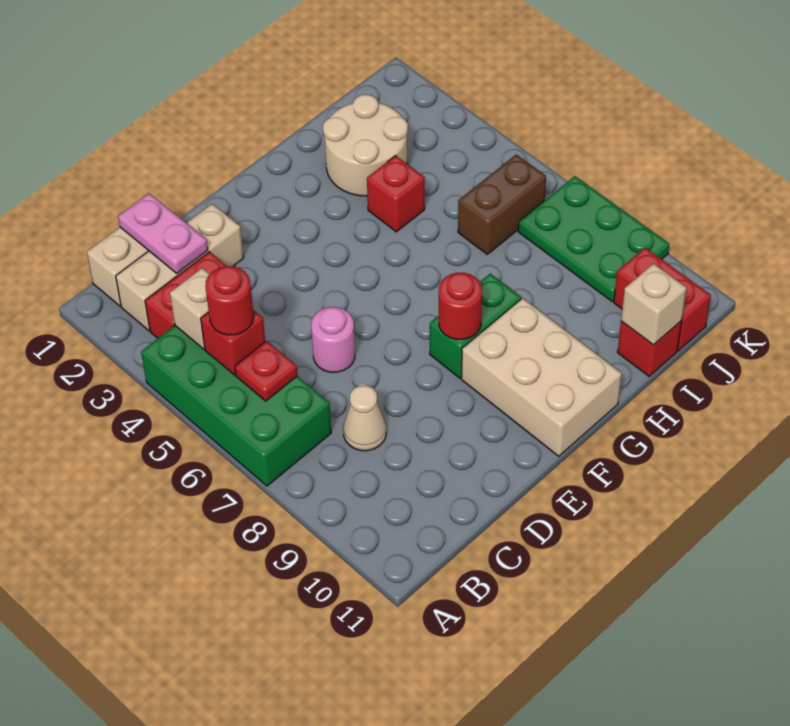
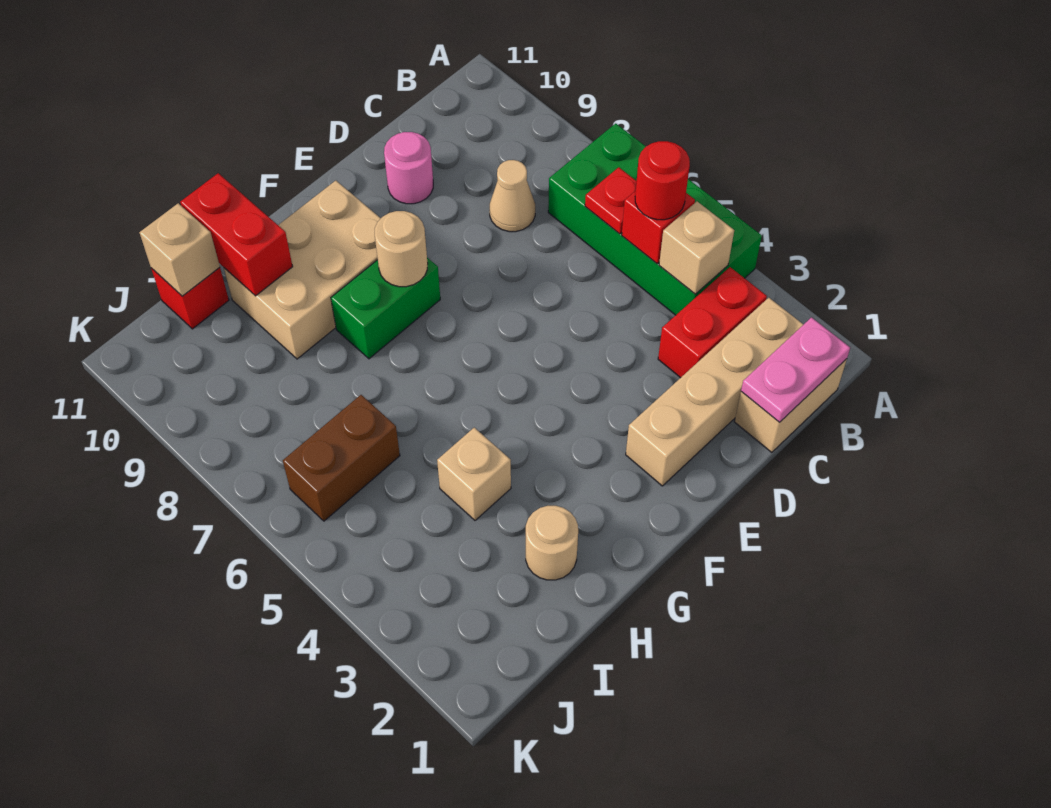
tan 1x3 brick [116,204,244,330] -> tan 1x4 brick [626,298,804,486]
pink 1x2 plate [118,193,208,273] -> pink 1x2 plate turned to [741,317,850,422]
pink 1x1 round brick [311,307,355,372] -> pink 1x1 round brick moved to [384,132,433,204]
red 1x1 round brick [439,273,482,339] -> tan 1x1 round brick [375,211,428,287]
tan 2x3 brick [461,298,622,456] -> tan 2x3 brick turned to [224,181,381,359]
tan 2x2 round brick [323,95,408,196] -> tan 1x1 round brick [526,506,578,580]
red 1x1 brick [367,156,425,232] -> tan 1x1 brick [437,428,511,520]
green 2x3 plate [518,176,669,301] -> none
red 1x2 brick [614,248,711,351] -> red 1x2 brick moved to [180,173,293,296]

